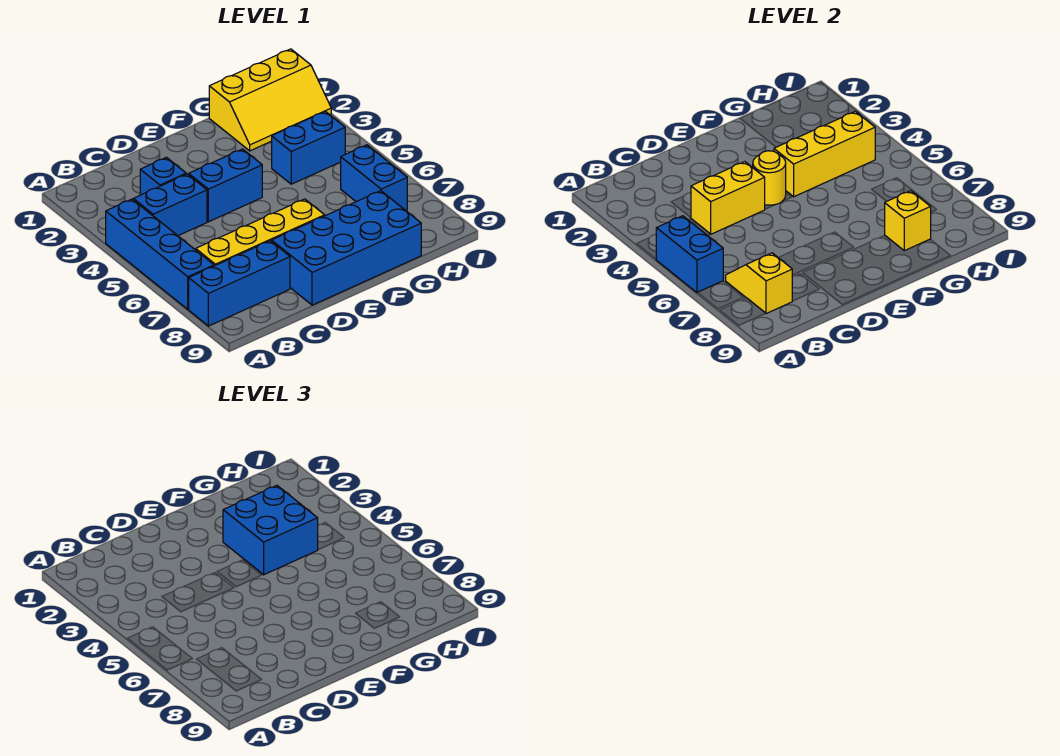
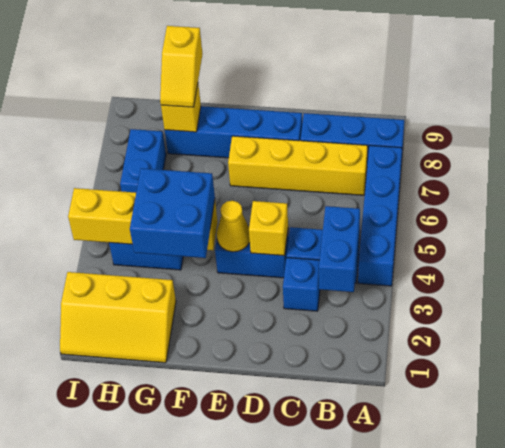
blue 1x2 brick [656,216,723,293] -> blue 1x2 brick moved to [319,206,360,292]
yellow 1x2 slope [726,253,792,314] -> yellow 1x2 slope moved to [160,26,202,107]
yellow 1x2 brick [691,162,765,234] -> yellow 1x1 brick [249,201,288,256]
blue 2x4 brick [272,191,421,305] -> blue 1x4 brick [165,106,302,158]
yellow 1x1 round brick [753,151,786,205] -> yellow 1x1 cone [217,201,250,252]
yellow 1x3 brick [774,111,875,197] -> yellow 1x4 brick [68,188,218,250]
yellow 2x3 slope [209,49,331,151] -> yellow 2x3 slope turned to [60,272,176,363]

